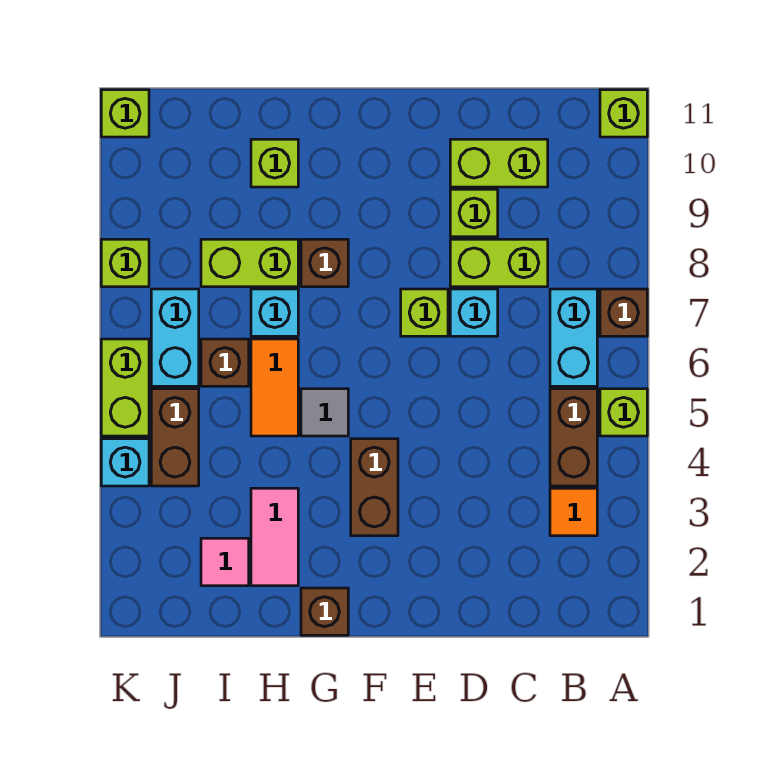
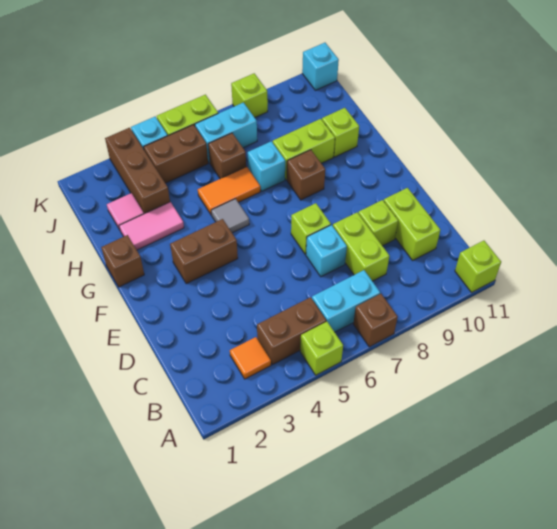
lime 1x2 brick [201,239,298,287] -> lime 1x2 brick turned to [273,119,335,180]
none -> brown 1x3 brick [105,128,170,214]
lime 1x1 brick [101,90,149,137] -> cyan 1x1 brick [302,43,339,90]

